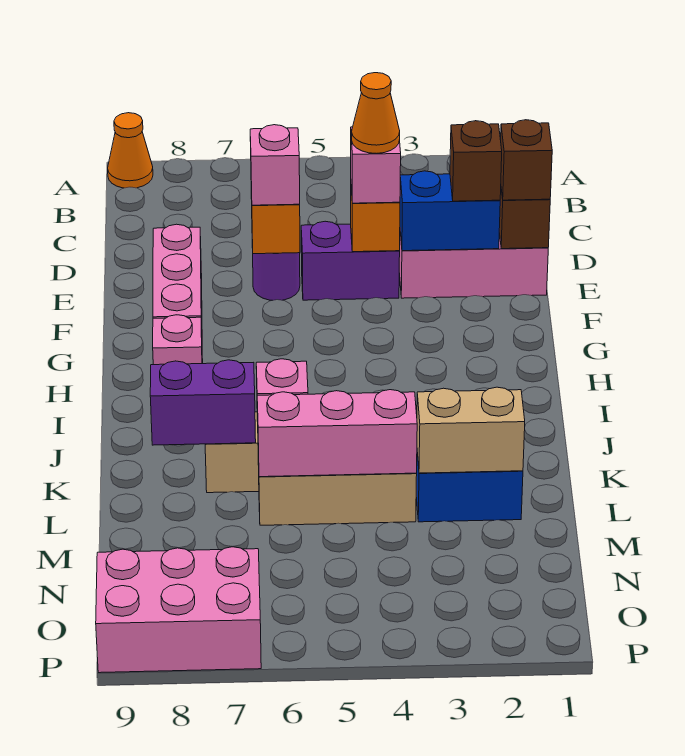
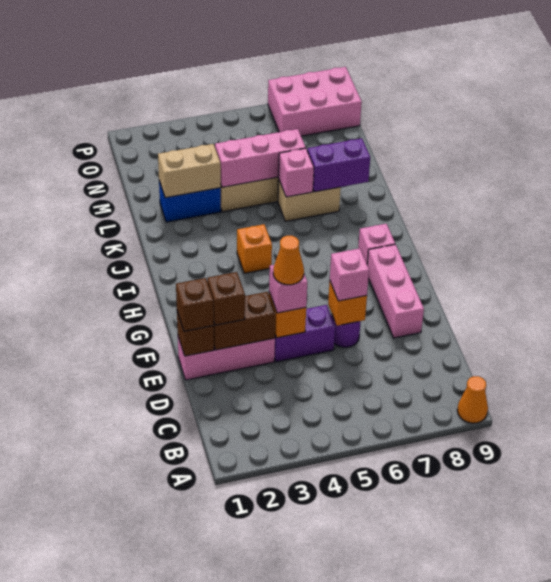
blue 1x2 brick [400,171,500,251] -> brown 1x2 brick [214,292,276,350]
none -> orange 1x1 brick [237,224,272,273]

